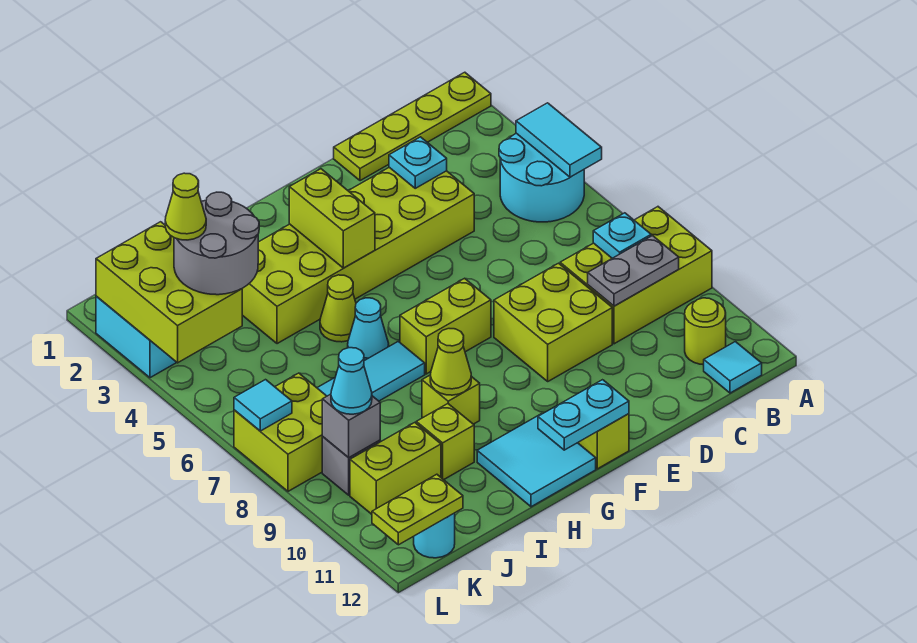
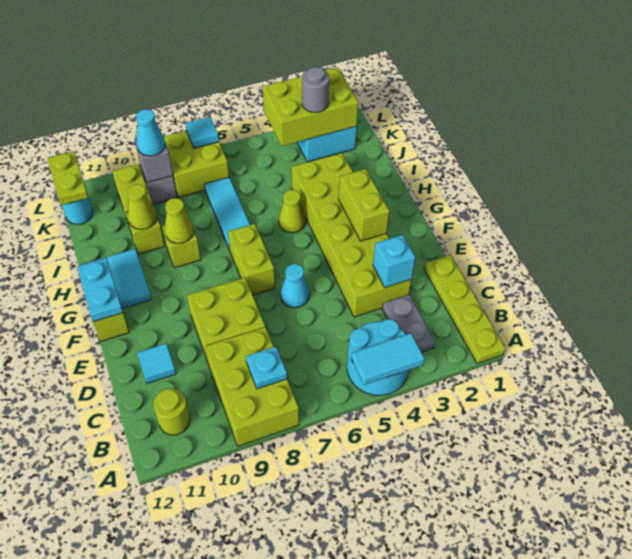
grey 1x2 plate [588,236,679,306] -> grey 1x2 plate moved to [382,295,435,352]
cyan 1x1 tile [704,342,762,393] -> cyan 1x1 tile moved to [137,344,176,383]
cyan 1x1 plate [389,137,447,188] -> cyan 1x1 brick [373,235,415,288]
lime 1x2 brick [289,169,375,268] -> lime 1x2 brick turned to [339,169,389,241]
cyan 1x1 cone [348,298,389,361] -> cyan 1x1 cone moved to [281,264,309,308]
grey 2x2 round brick [174,192,259,295] -> grey 1x1 round brick [302,67,329,113]
lime 1x1 cone [165,173,206,240] -> lime 1x1 cone moved to [127,184,157,229]

